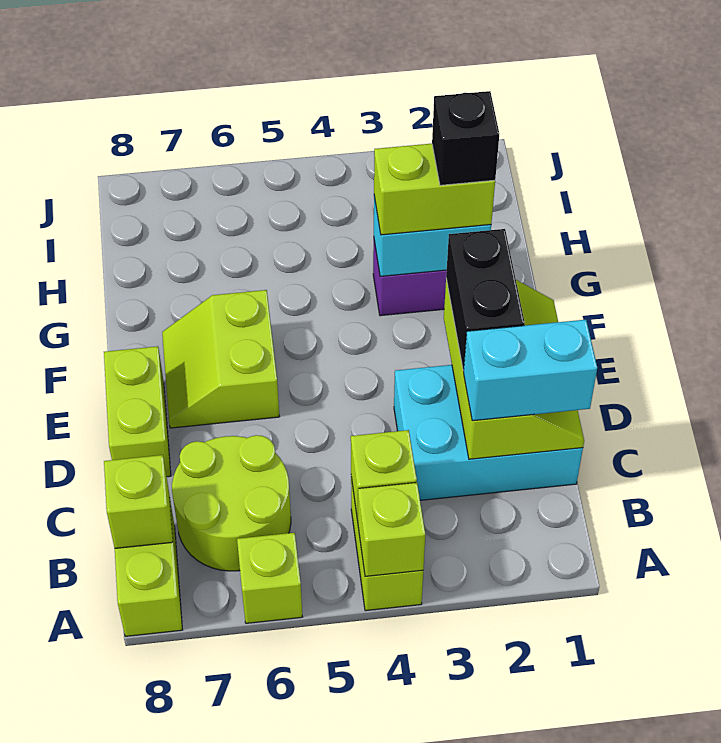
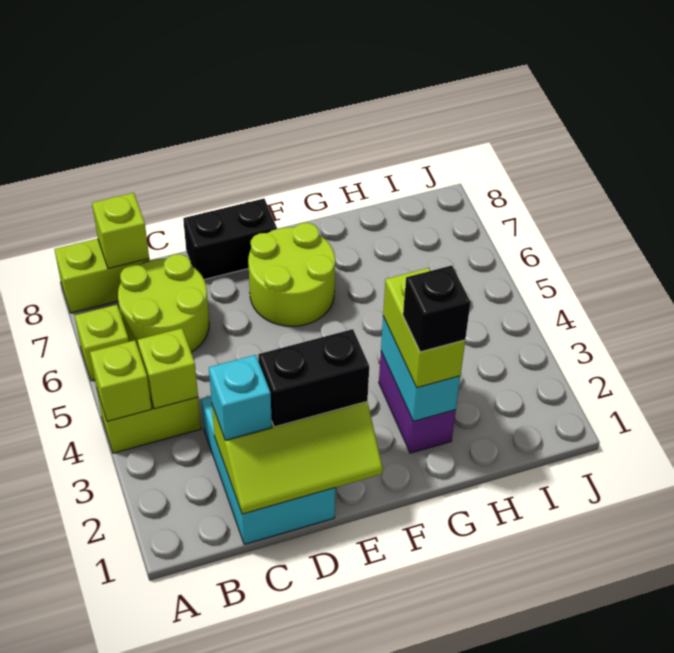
cyan 1x2 brick [464,320,597,421] -> cyan 1x1 brick [209,355,272,440]
lime 1x2 brick [104,346,171,477] -> black 1x2 brick [183,199,277,280]
lime 2x2 slope [162,290,280,428] -> lime 2x2 round brick [248,223,335,327]

